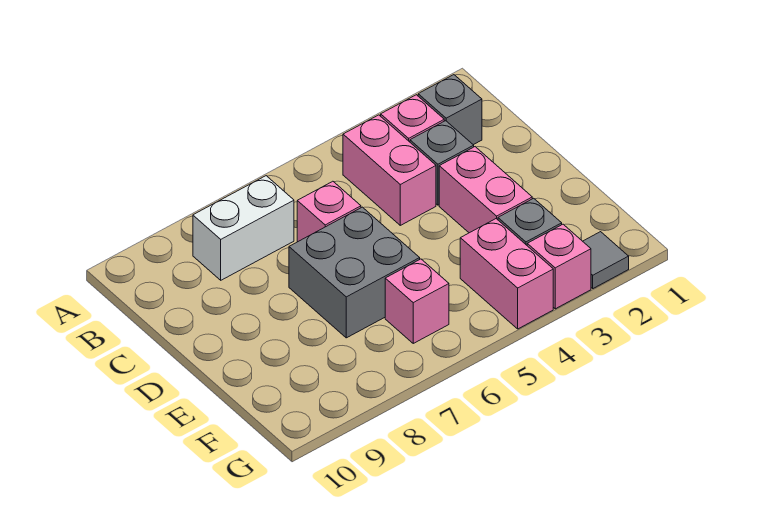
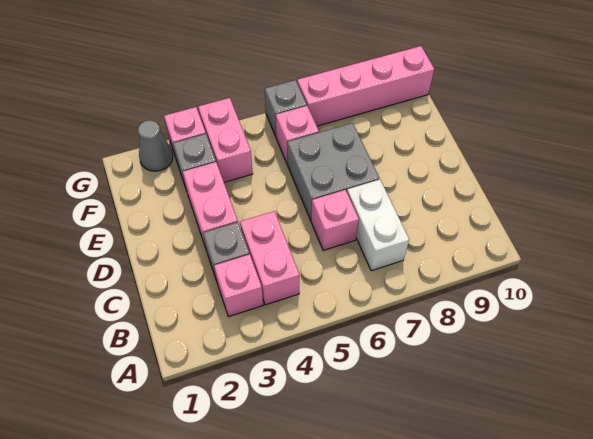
grey 1x1 brick [418,75,482,145] -> grey 1x1 brick moved to [265,80,307,137]
white 1x2 brick [193,176,294,280] -> white 1x2 brick turned to [347,179,409,271]
grey 1x1 tile [583,232,629,288] -> grey 1x1 cone [138,120,173,171]
none -> pink 1x4 brick [297,46,434,126]

